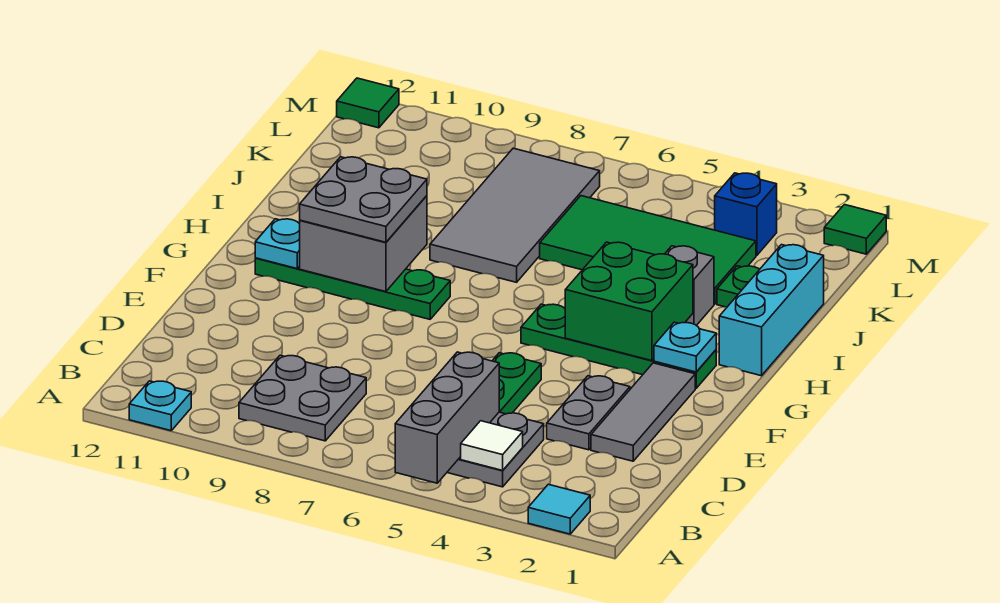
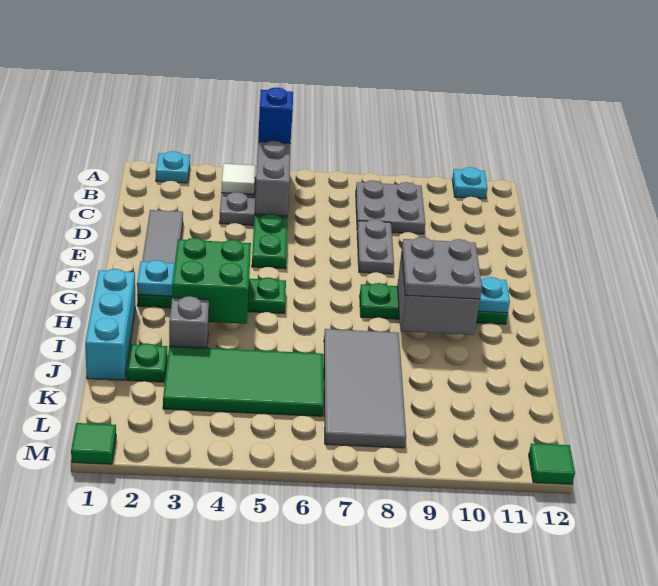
cyan 1x1 tile [528,484,590,534] -> cyan 1x1 plate [156,151,190,183]
grey 1x2 plate [547,376,630,450] -> grey 1x2 plate moved to [357,219,394,274]
blue 1x1 brick [715,173,777,256] -> blue 1x1 brick moved to [258,88,293,143]

